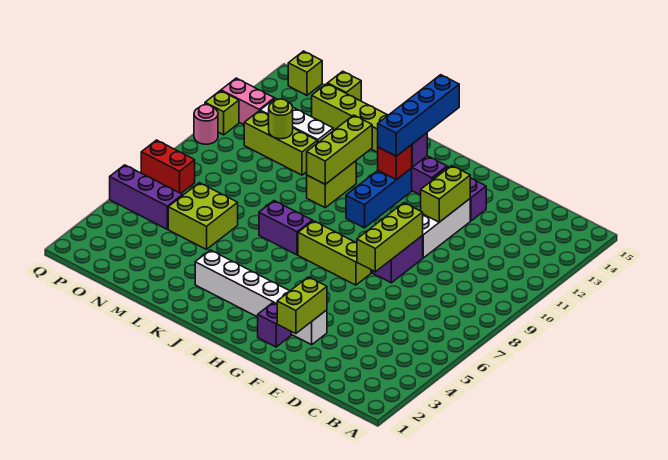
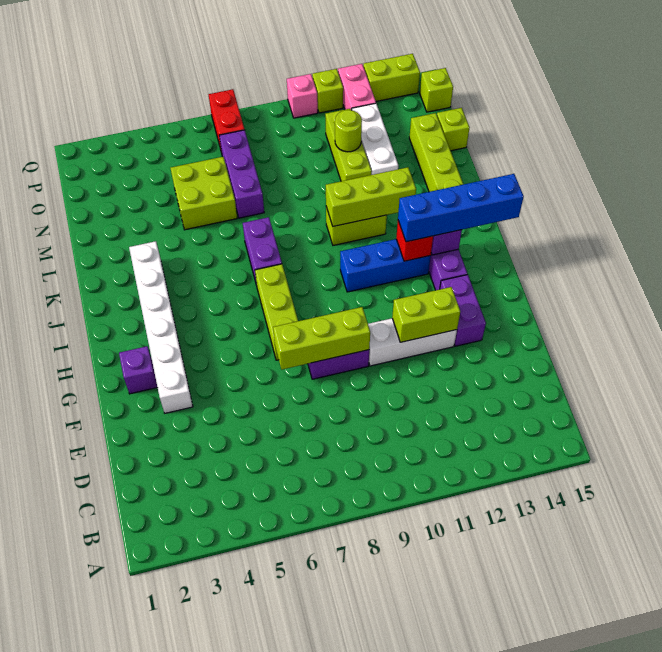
lime 1x2 brick [277,277,327,334] -> lime 1x2 brick moved to [363,54,420,101]
purple 1x3 brick [110,165,183,229] -> purple 1x3 brick moved to [219,130,264,218]
pink 1x1 round brick [194,105,218,144] -> pink 1x1 brick [287,74,318,118]

